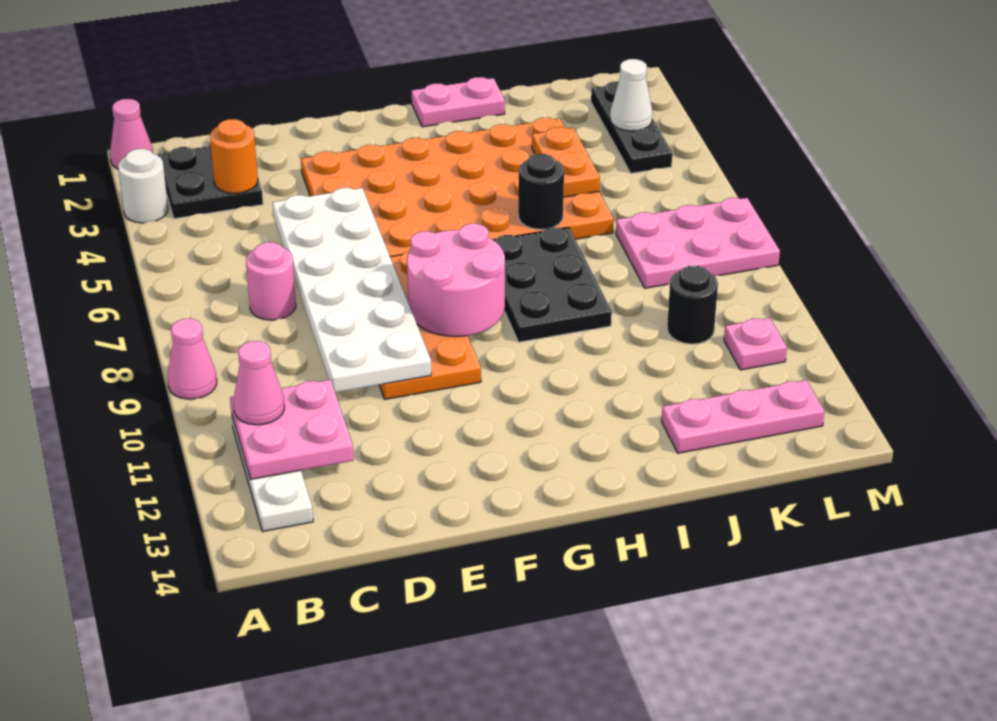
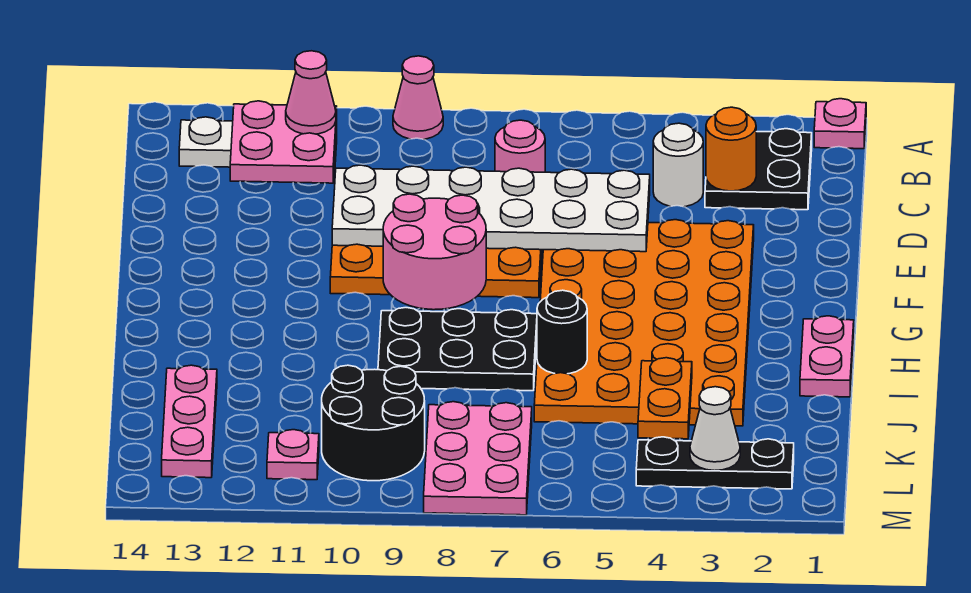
pink 1x1 cone [110,99,153,169] -> pink 1x1 plate [814,99,866,149]
white 1x1 round brick [118,149,168,223] -> white 1x1 round brick moved to [653,123,703,207]
orange 1x2 plate [532,127,600,197] -> orange 1x2 plate turned to [638,358,692,439]
black 1x1 round brick [667,266,718,344] -> black 2x2 round brick [322,365,425,481]

